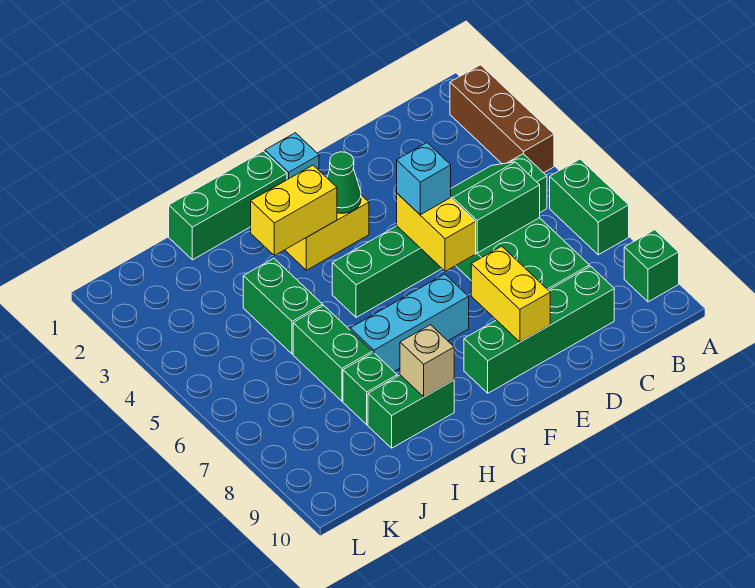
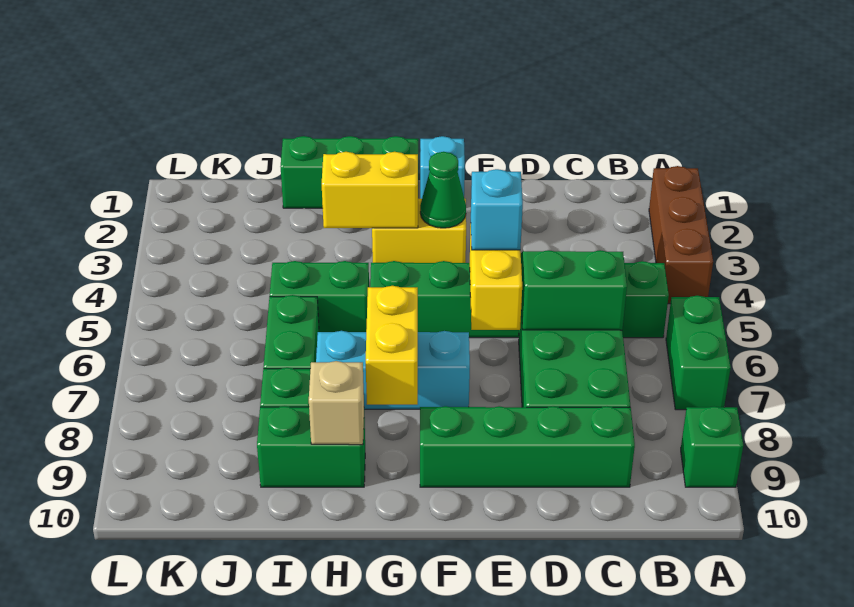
yellow 1x2 brick [471,246,550,342] -> yellow 1x2 brick moved to [366,286,418,405]
green 1x2 brick [243,258,323,354] -> green 1x2 brick turned to [270,261,369,332]

